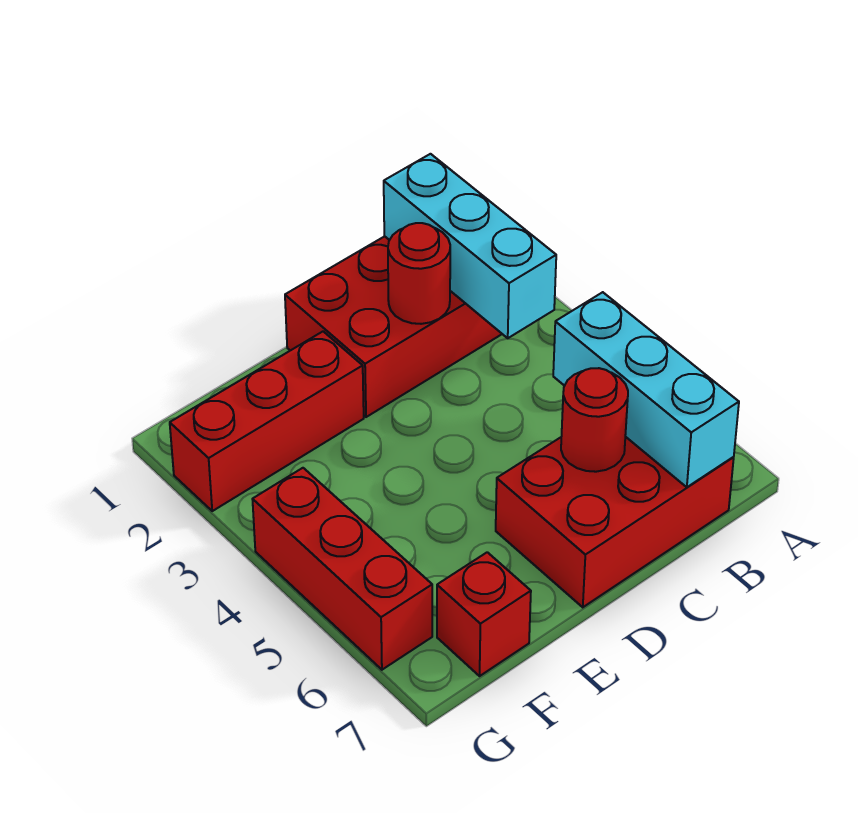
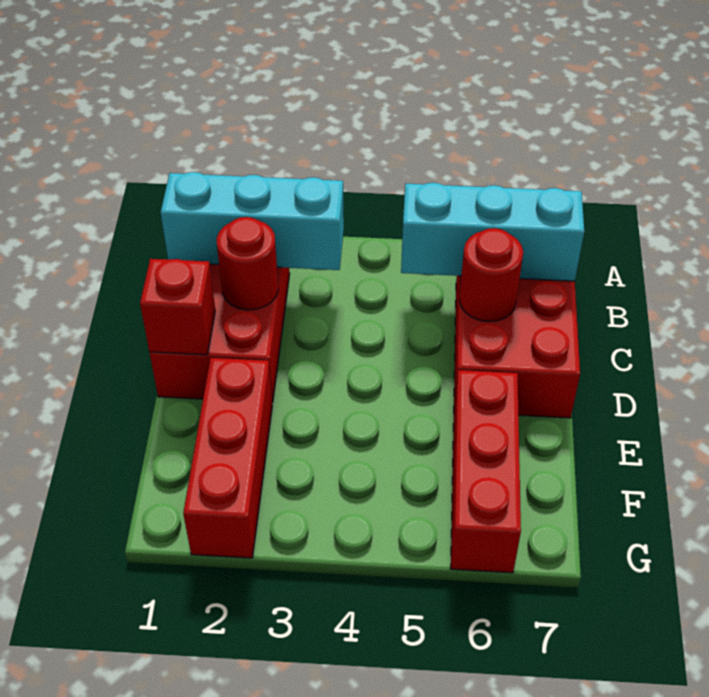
red 1x1 brick [437,552,531,676] -> red 1x1 brick moved to [140,259,215,355]
red 1x3 brick [252,468,432,670] -> red 1x3 brick turned to [451,370,521,573]

